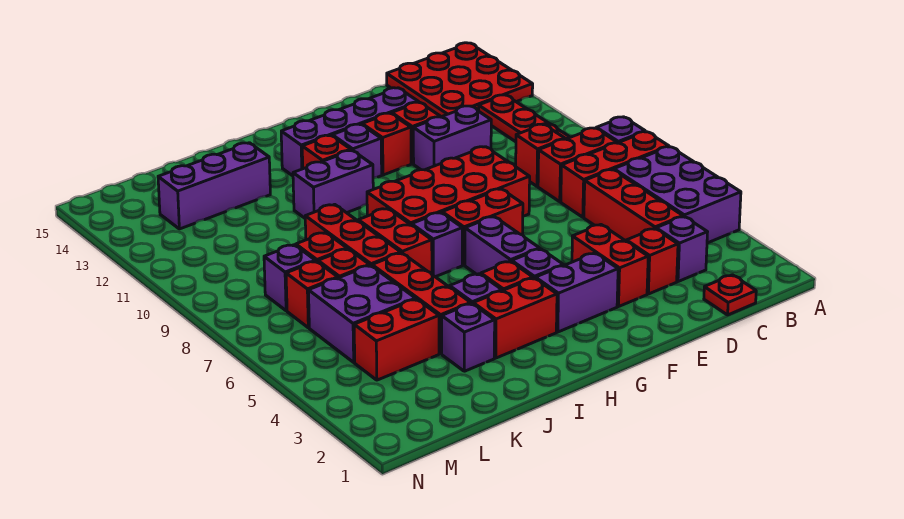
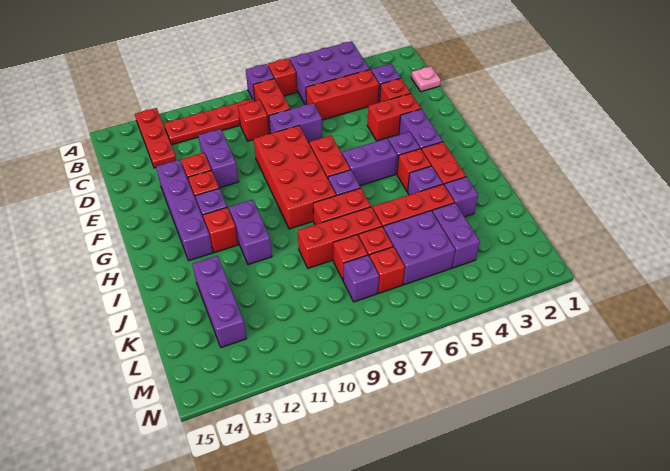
red 1x3 brick [561,132,669,217] -> red 1x1 brick [268,58,297,96]
red 3x3 plate [387,43,533,117] -> red 1x3 plate [135,108,176,168]
red 1x1 plate [704,275,756,315] -> pink 1x1 plate [411,66,441,92]
none -> purple 1x2 brick [269,103,322,142]
red 1x2 brick [354,299,439,380] -> purple 1x2 brick [432,203,480,268]

